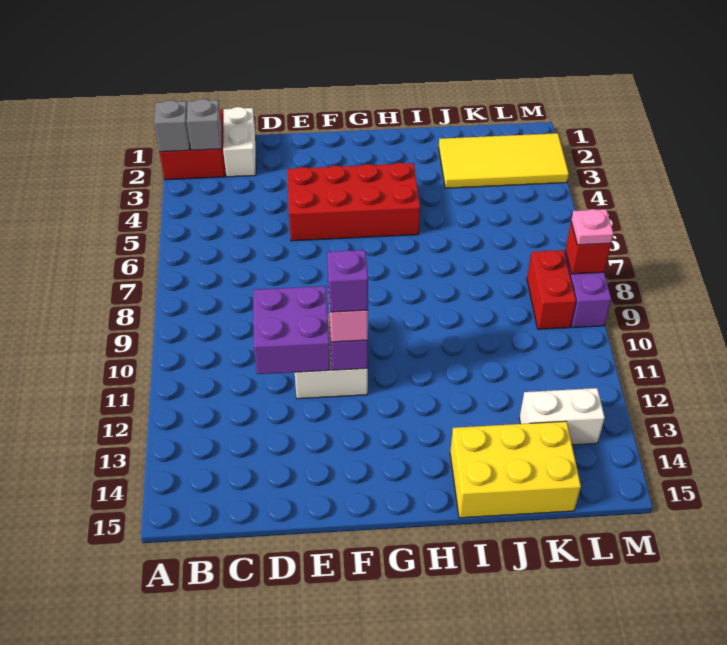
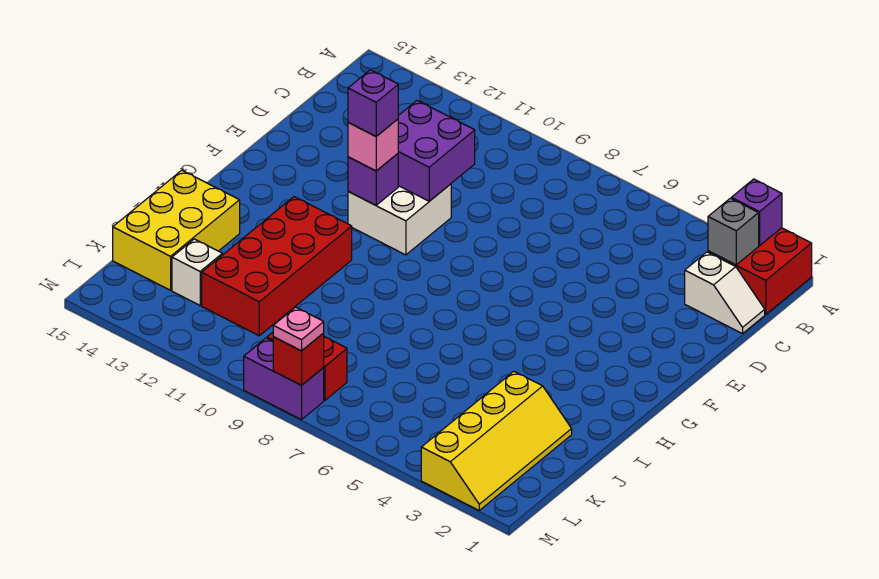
grey 1x1 brick [154,100,190,152] -> purple 1x1 brick [731,179,782,246]
white 1x2 brick [223,107,256,177] -> white 1x2 slope [685,252,765,334]
red 2x4 brick [287,163,420,241] -> red 2x4 brick moved to [202,197,352,336]
yellow 2x4 tile [439,133,569,188] -> yellow 2x4 slope [421,371,572,510]
white 1x2 brick [519,388,605,445] -> white 1x1 brick [172,239,222,305]

